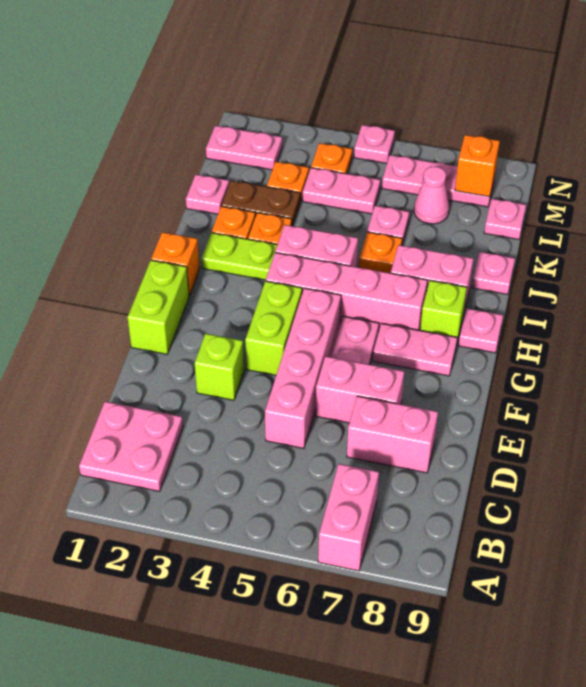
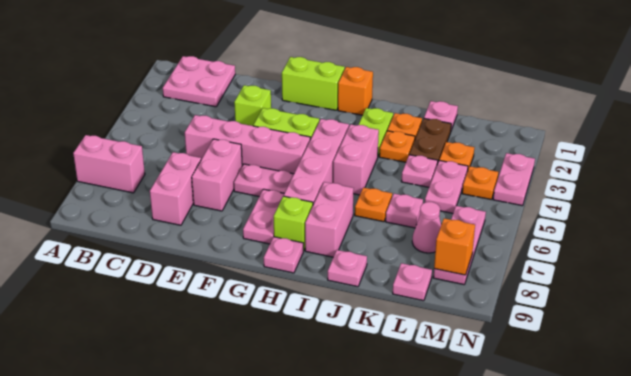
pink 1x2 plate [206,126,282,170] -> pink 1x2 plate moved to [493,153,535,206]
pink 1x1 plate [354,125,395,163] -> pink 1x1 plate moved to [401,155,438,187]

